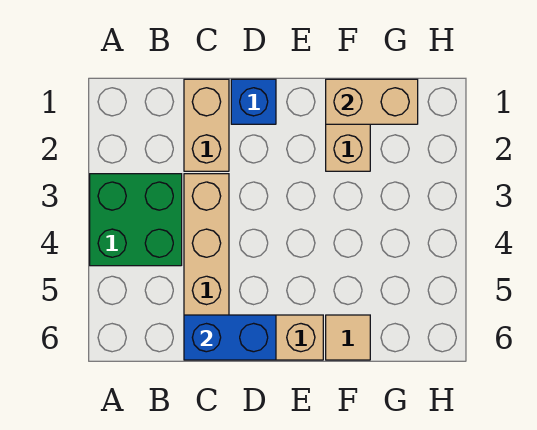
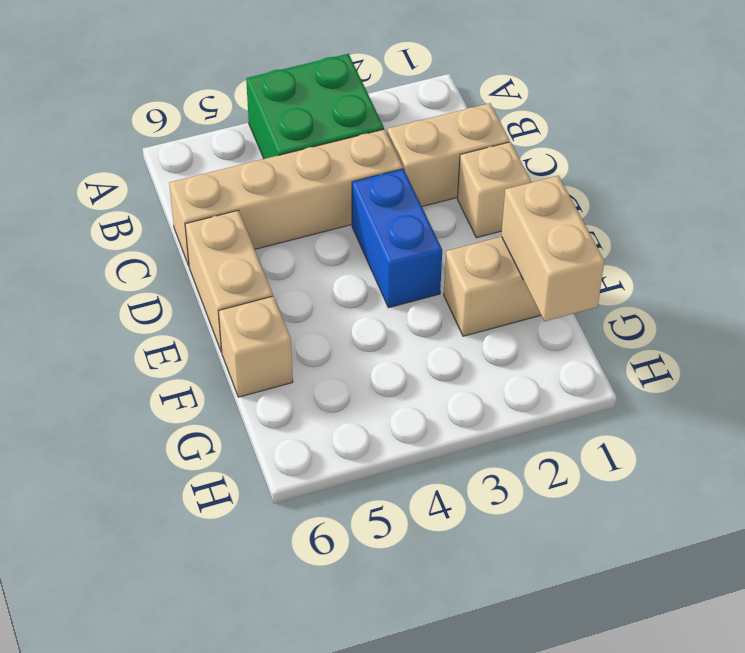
blue 1x2 brick [184,315,276,360] -> blue 1x2 brick moved to [352,169,442,308]
blue 1x1 brick [231,79,276,124] -> tan 1x1 brick [458,142,531,238]
tan 1x1 tile [326,315,370,360] -> tan 1x1 brick [219,296,293,397]

